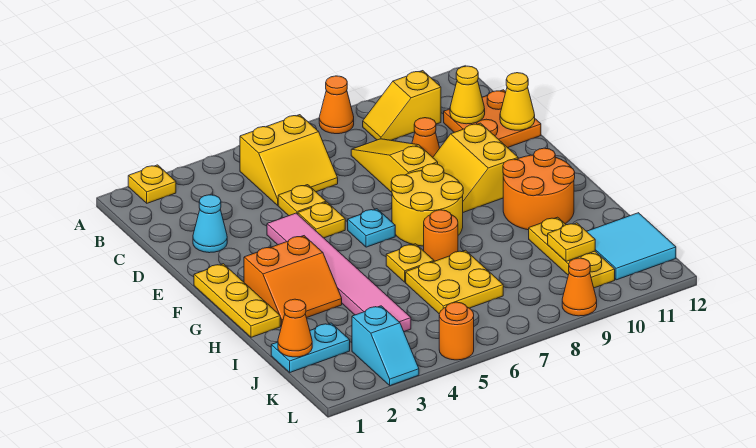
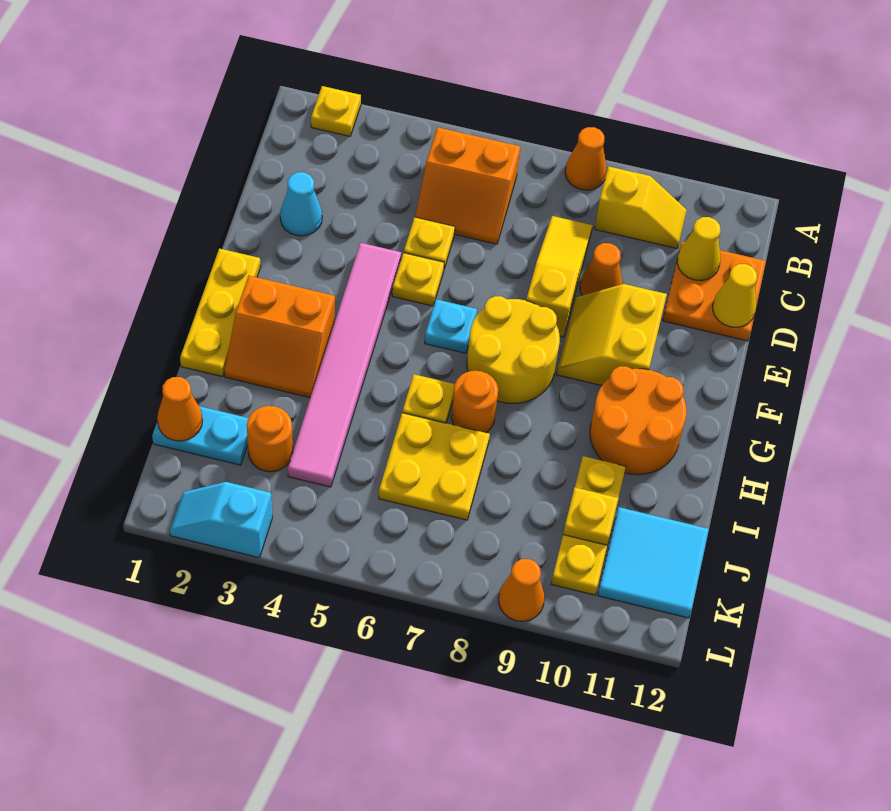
yellow 2x2 slope [240,115,338,205] -> orange 2x2 slope [415,127,520,244]
yellow 1x2 slope [363,71,441,140] -> yellow 1x2 slope turned to [594,167,687,248]
cyan 1x2 slope [352,306,419,386] -> cyan 1x2 slope turned to [170,482,272,558]
orange 1x1 round brick [439,302,474,360] -> orange 1x1 round brick moved to [247,406,293,472]

